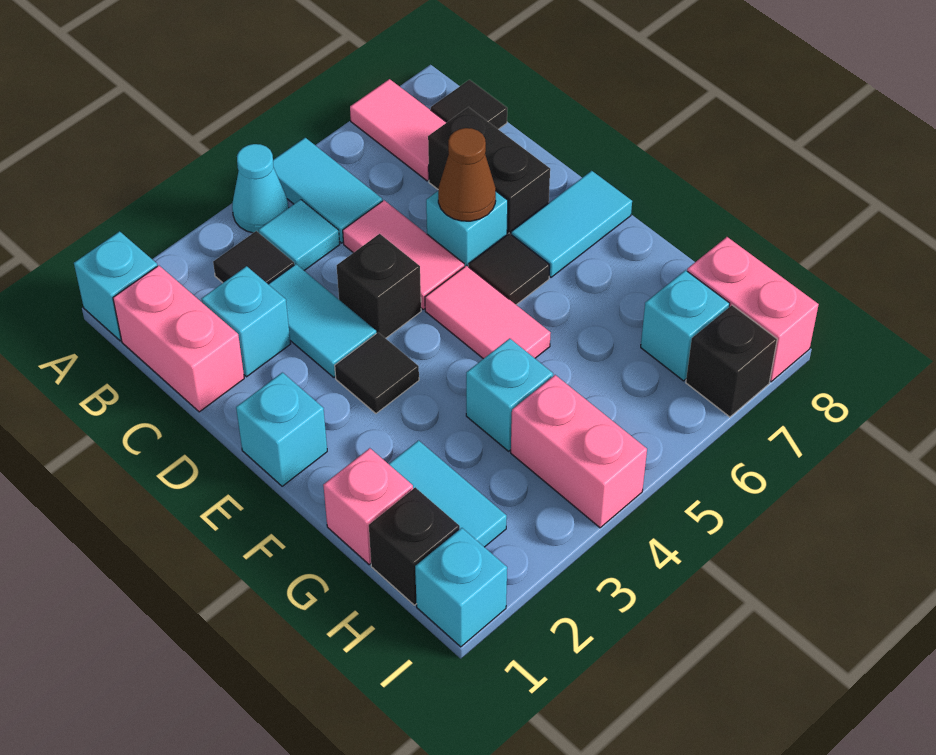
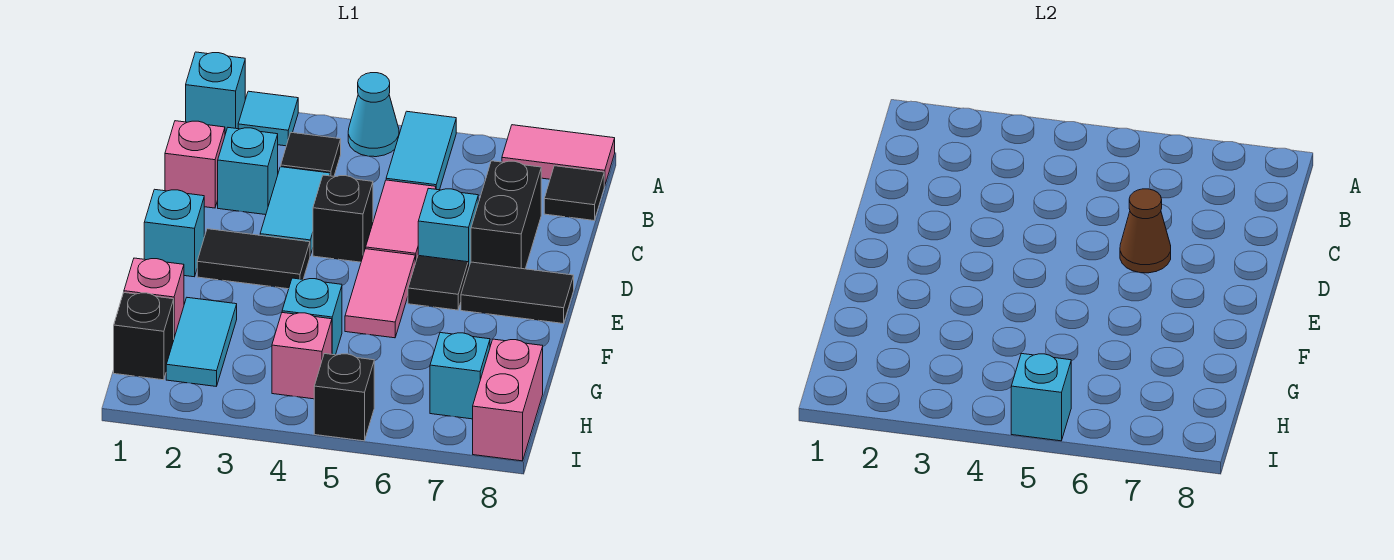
pink 1x2 tile [350,79,447,181] -> pink 1x2 tile turned to [502,125,615,186]
pink 1x2 brick [113,266,244,412] -> pink 1x1 brick [165,121,225,208]
cyan 1x1 tile [259,199,340,270] -> cyan 1x1 tile moved to [238,91,298,146]
black 1x1 tile [335,333,419,413] -> black 1x2 tile [197,229,310,289]
cyan 1x2 tile [511,171,632,277] -> black 1x2 tile [461,262,574,324]
pink 1x2 brick [511,375,647,528] -> pink 1x1 brick [272,313,332,399]
cyan 1x1 brick [415,528,507,647] -> cyan 1x1 brick moved to [1011,354,1071,441]
black 1x1 brick [686,305,777,417] -> black 1x1 brick moved to [314,354,374,441]

